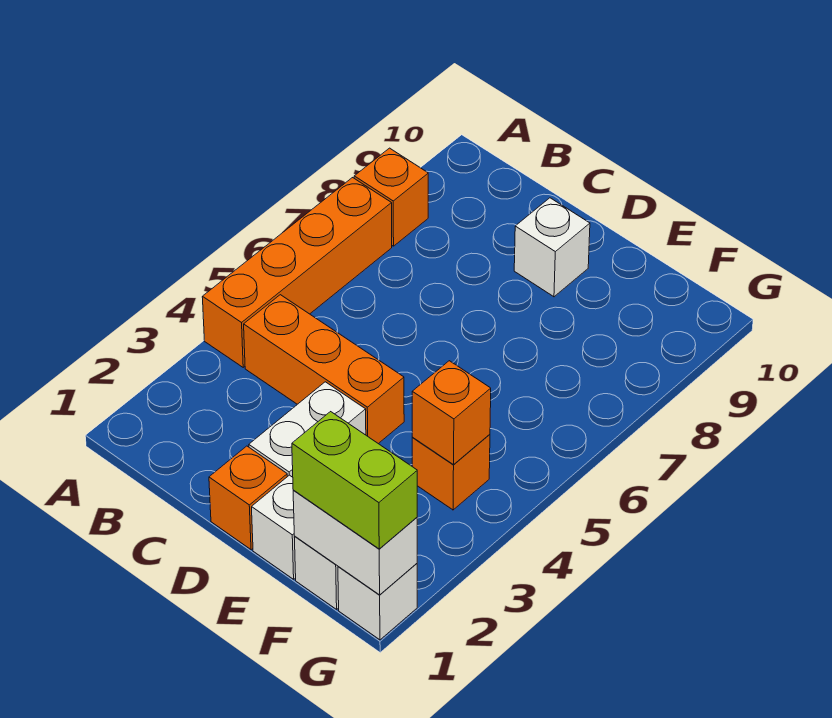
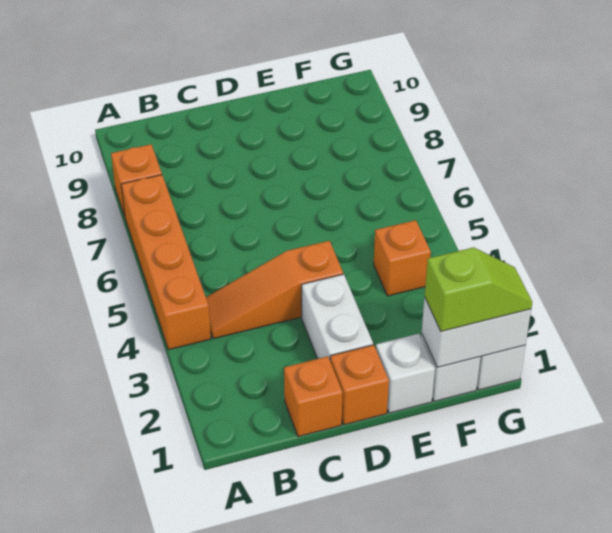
orange 1x3 brick [244,295,404,444] -> orange 1x3 slope [206,241,343,339]
white 1x1 brick [514,198,590,297] -> none
lime 1x2 brick [292,412,417,549] -> lime 1x2 slope [425,247,532,331]
orange 1x1 brick [412,361,491,465] -> orange 1x1 brick moved to [284,356,342,437]

